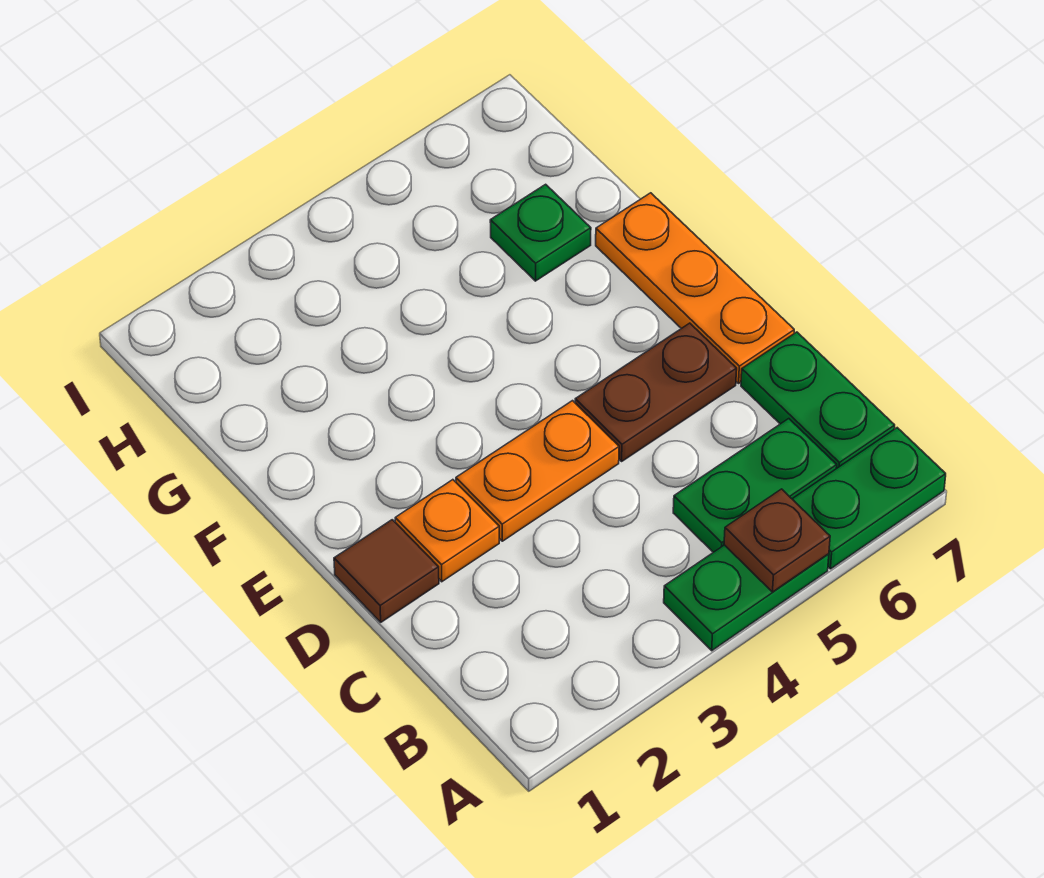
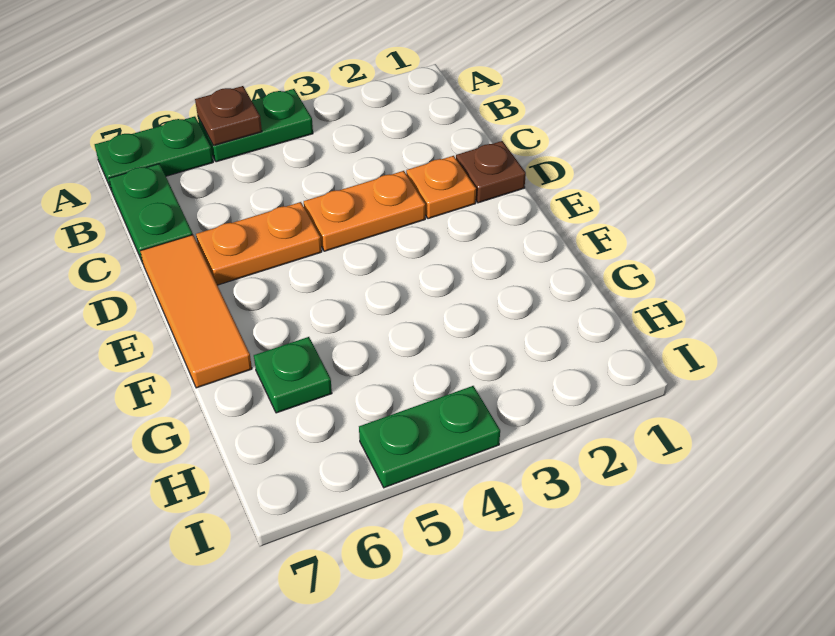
green 1x2 plate [673,419,837,552] -> green 1x2 plate moved to [359,386,500,488]
brown 1x1 tile [334,520,439,622] -> brown 1x1 plate [456,141,526,203]
brown 1x2 plate [575,323,737,461] -> orange 1x2 plate [196,202,322,285]
orange 1x3 plate [596,193,794,383] -> orange 1x3 tile [140,235,252,388]

